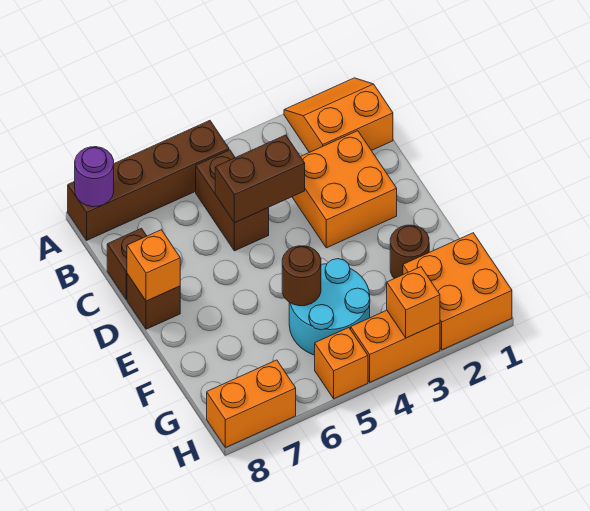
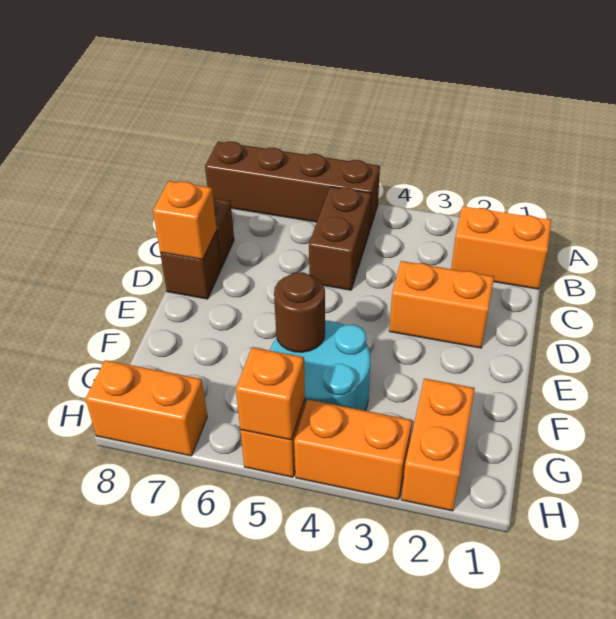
purple 1x1 round brick [75,147,114,207] -> none
orange 2x2 brick [292,131,397,248] -> orange 1x2 brick [389,261,494,348]
brown 1x2 brick [215,135,305,223] -> none
brown 1x1 round brick [390,225,429,279] -> none
orange 2x2 brick [403,233,512,350] -> orange 1x2 brick [401,378,475,511]
orange 1x1 brick [387,267,440,338] -> orange 1x1 brick moved to [236,347,305,440]

